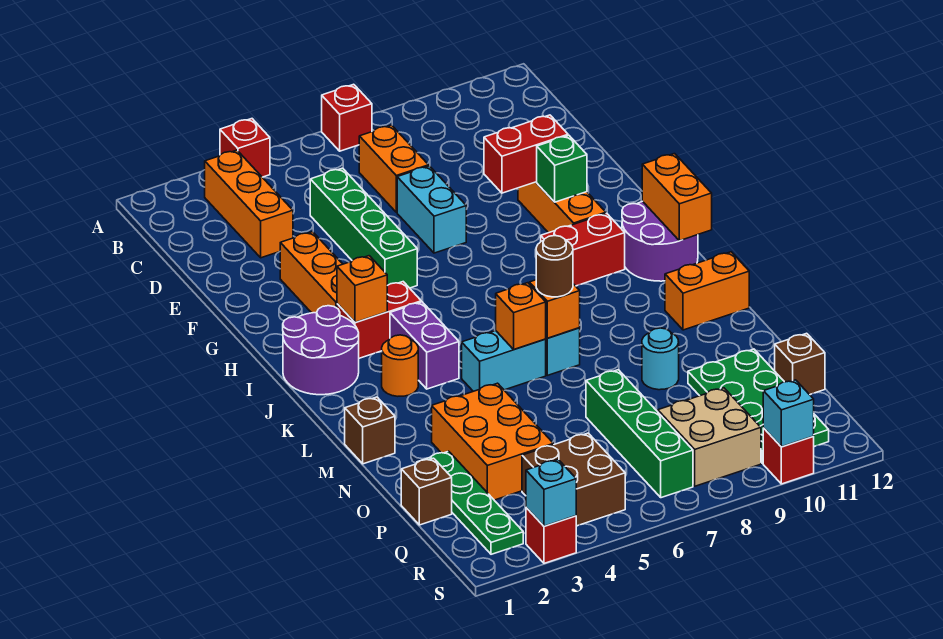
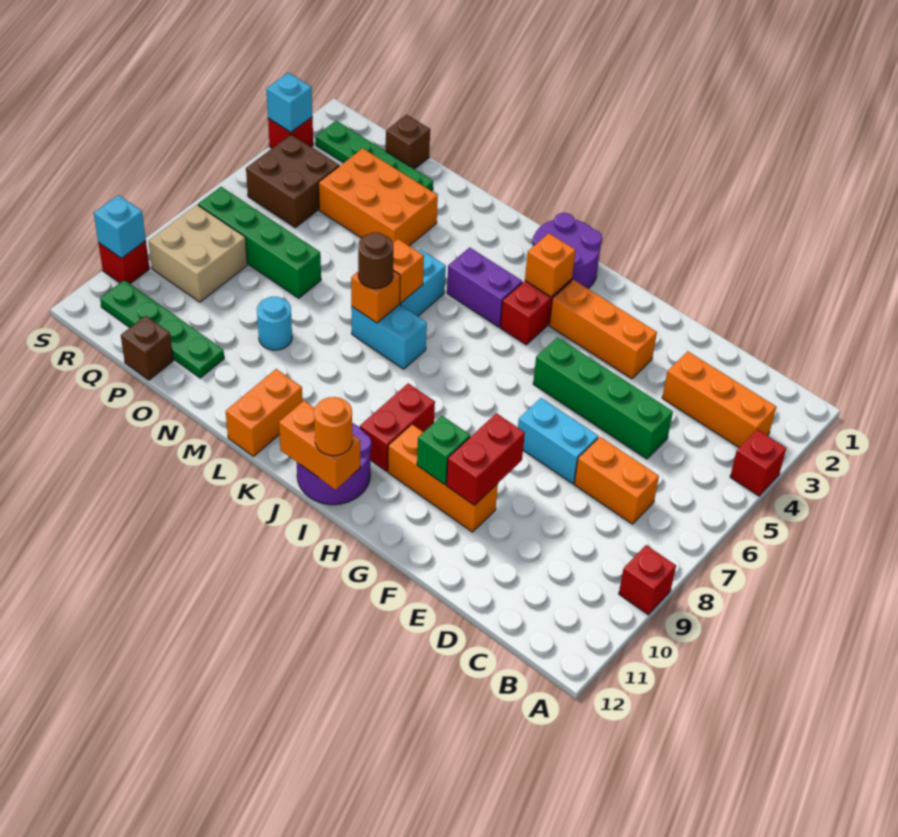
red 1x1 brick [322,84,372,151] -> red 1x1 brick moved to [619,545,676,615]
orange 1x1 round brick [382,335,418,396] -> orange 1x1 round brick moved to [314,397,352,456]
brown 1x1 brick [345,397,395,464] -> none
green 2x4 plate [688,349,829,463] -> green 1x4 plate [100,280,224,378]

